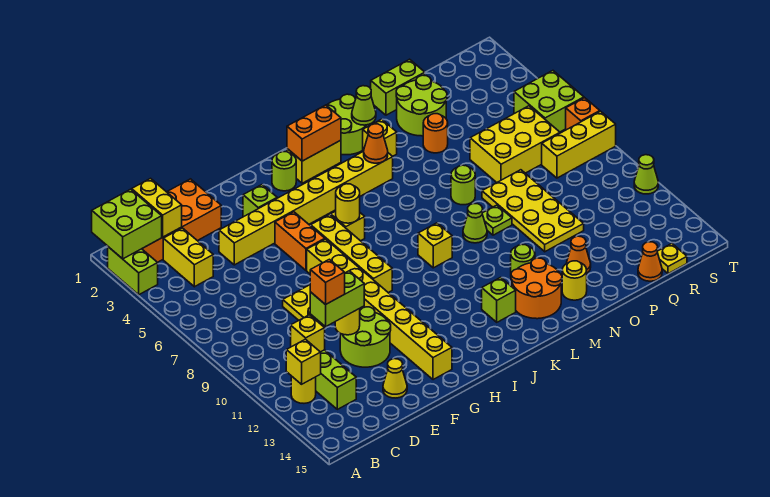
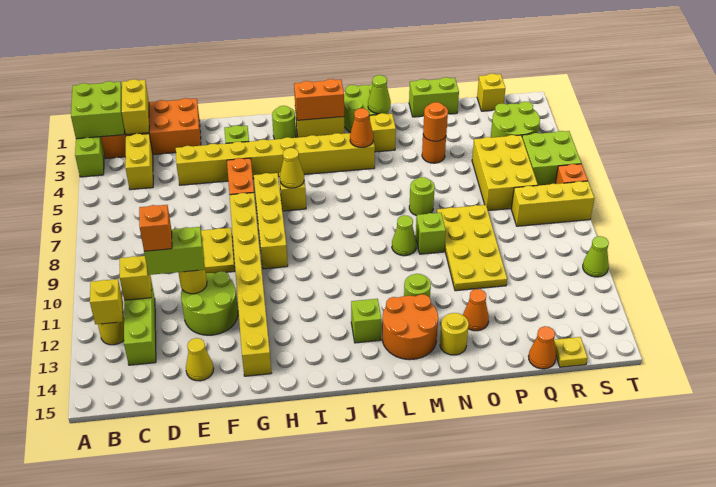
yellow 1x1 round brick [336,184,360,223] -> yellow 1x1 cone [280,148,304,188]
yellow 1x1 brick [418,223,452,268] -> yellow 1x1 brick moved to [477,74,505,111]
lime 1x1 plate [482,205,512,235] -> lime 1x1 brick [416,213,446,254]
lime 2x2 round brick [396,75,447,136] -> lime 2x2 round brick moved to [491,101,540,138]
none -> orange 1x1 round brick [423,102,448,141]
yellow 2x3 brick [470,106,560,182] -> yellow 2x3 brick turned to [472,135,538,211]

